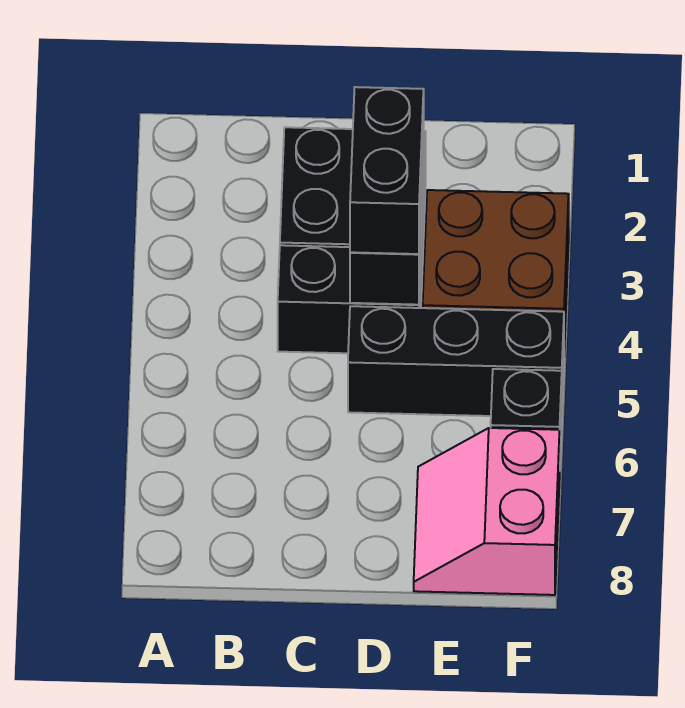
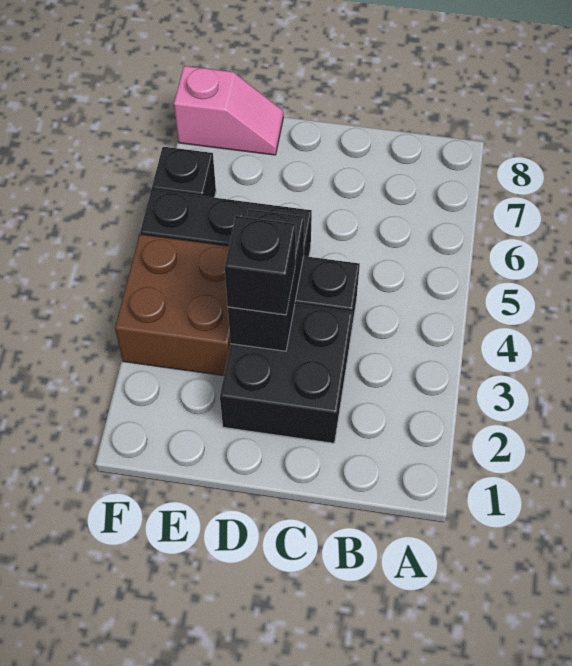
black 1x2 brick [350,87,424,254] -> black 1x1 brick [225,216,296,315]
pink 2x2 slope [414,428,560,595] -> pink 1x2 slope [174,66,283,155]

